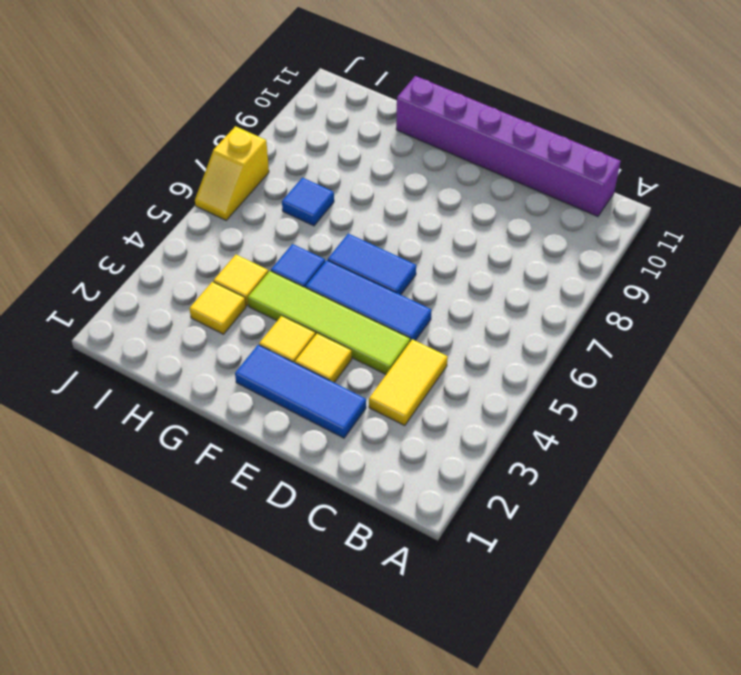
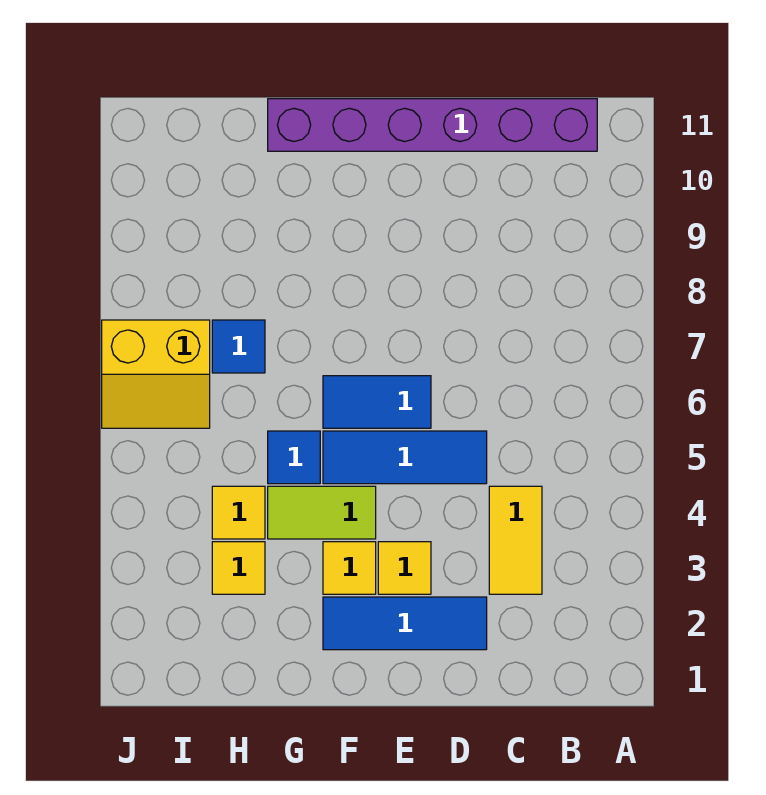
lime 1x4 tile [248,271,410,374] -> lime 1x2 tile [268,486,376,539]
yellow 1x2 slope [195,126,269,220] -> yellow 2x2 slope [102,320,210,428]

